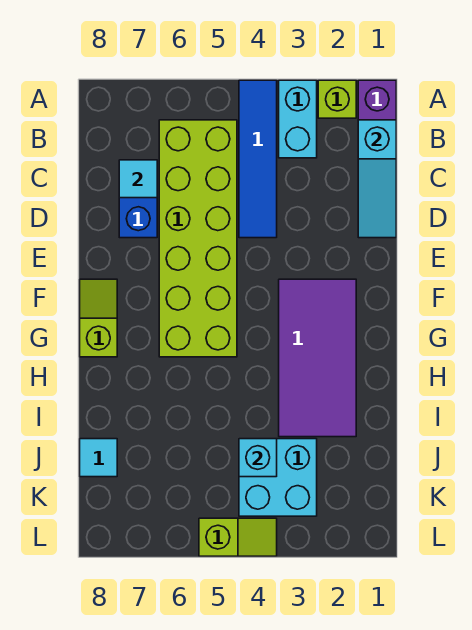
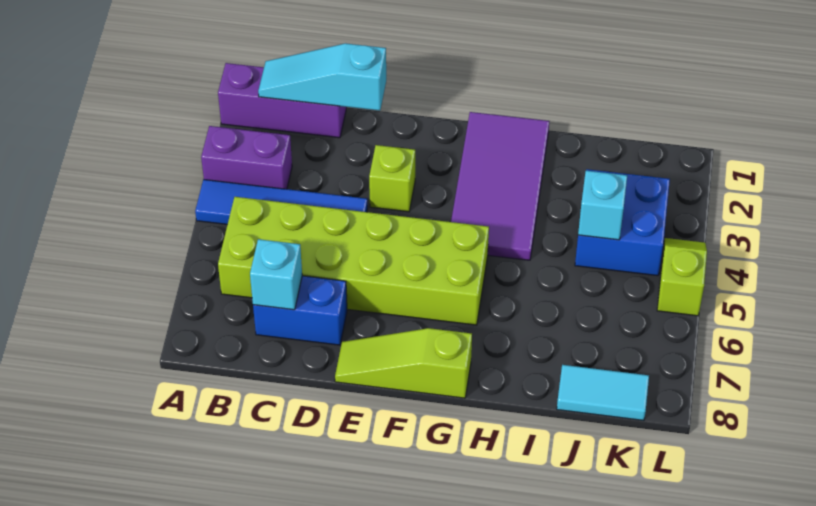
lime 1x1 brick [318,80,356,118] -> lime 1x1 brick moved to [369,145,415,212]
cyan 1x2 brick [279,80,317,158] -> purple 1x2 brick [201,126,292,189]
cyan 1x3 slope [358,120,396,238] -> cyan 1x3 slope turned to [258,43,386,111]
cyan 1x1 tile [119,160,157,198] -> cyan 1x1 brick [250,239,302,310]
purple 2x4 tile [279,279,356,437] -> purple 2x4 tile turned to [451,112,549,260]
lime 1x2 slope [80,279,117,357] -> lime 1x3 slope [335,328,472,398]
cyan 2x2 brick [239,439,317,516] -> blue 2x2 brick [575,169,670,276]
cyan 1x1 tile [80,439,117,477] -> cyan 1x2 tile [557,365,649,420]

